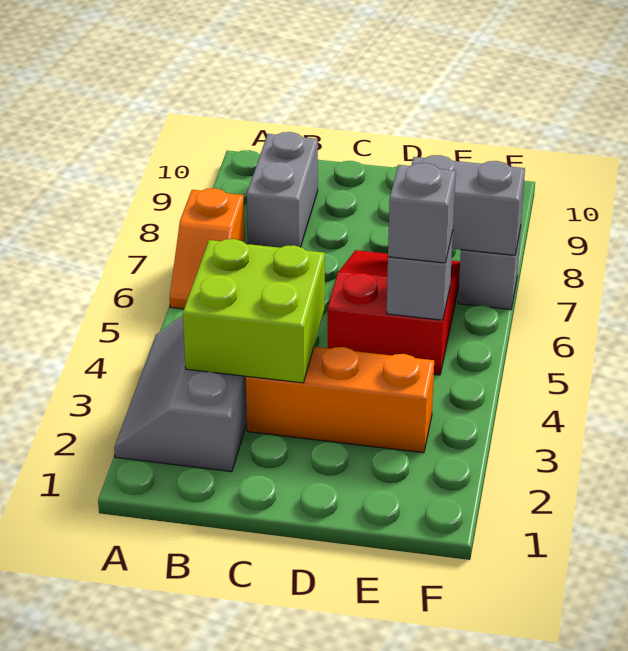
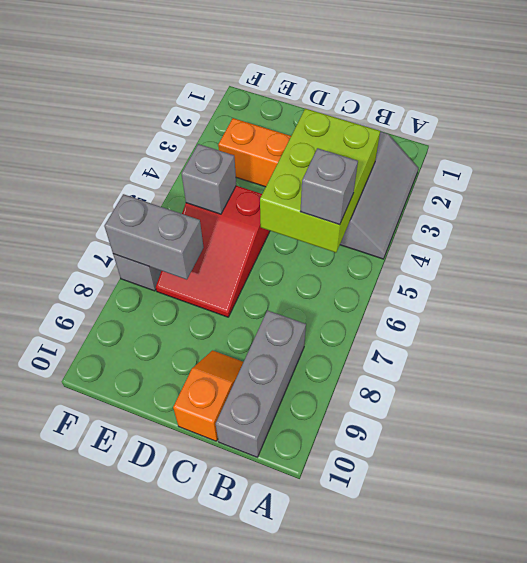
orange 1x2 slope [170,188,245,309] -> orange 1x2 slope moved to [173,350,243,441]
lime 2x2 brick [183,239,325,383] -> lime 2x3 brick [260,108,380,253]
grey 1x2 brick [247,132,318,248] -> grey 1x3 brick [216,310,306,457]
grey 1x1 brick [388,163,456,263] -> grey 1x1 brick moved to [300,148,358,225]

